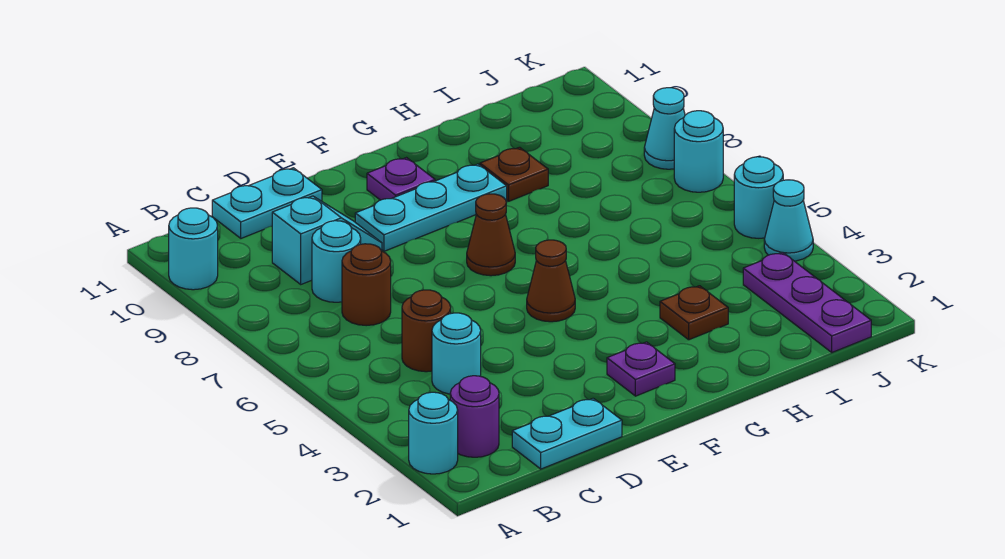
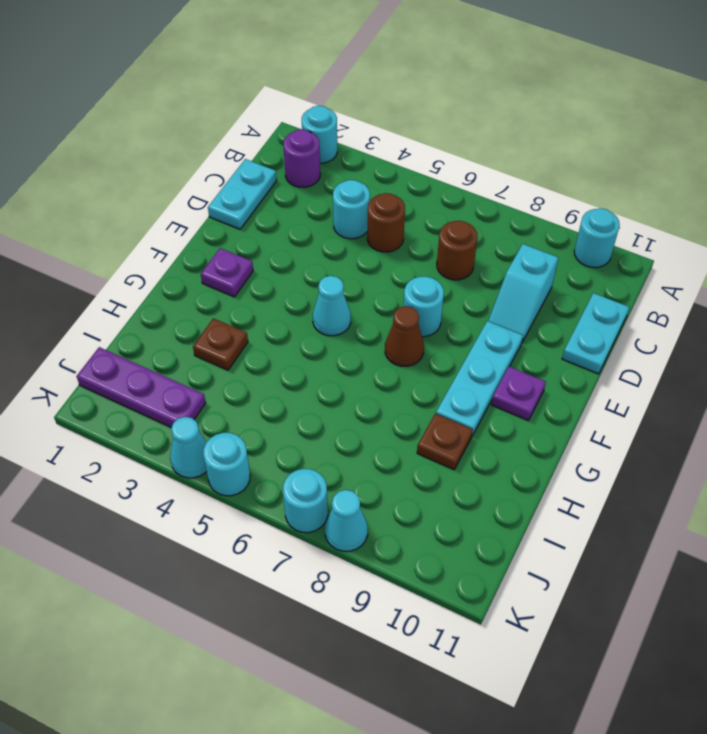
cyan 1x1 round brick [312,221,361,302] -> cyan 1x1 round brick moved to [403,277,444,337]
brown 1x1 cone [527,240,575,322] -> cyan 1x1 cone [313,276,351,336]

